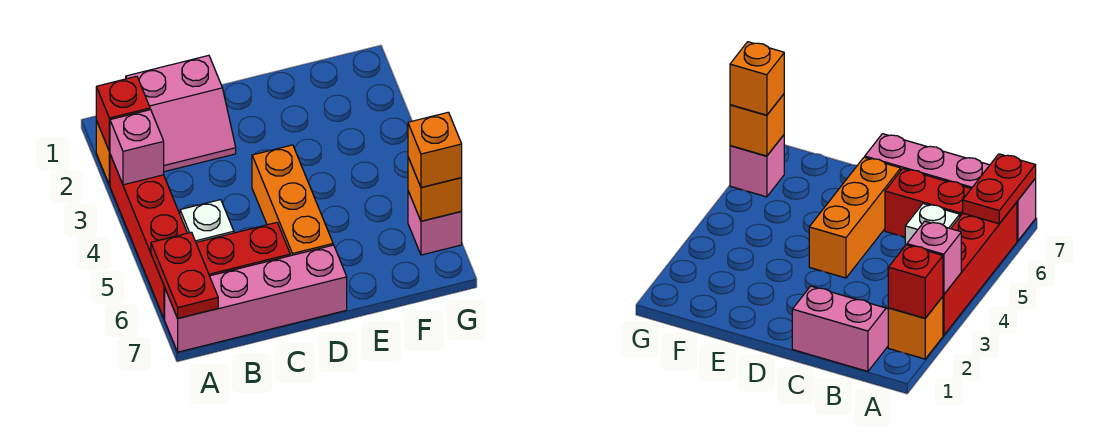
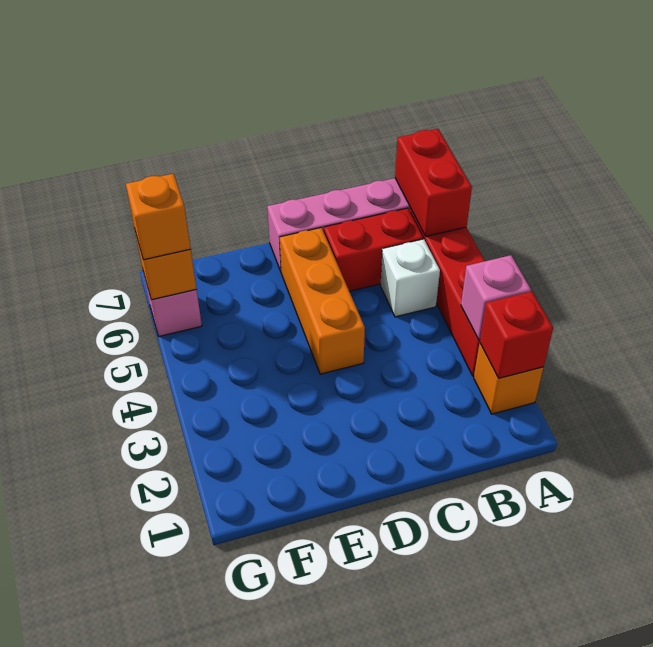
red 1x2 plate [151,232,218,318] -> red 1x2 brick [395,129,472,237]
pink 2x2 slope [126,55,236,172] -> none

